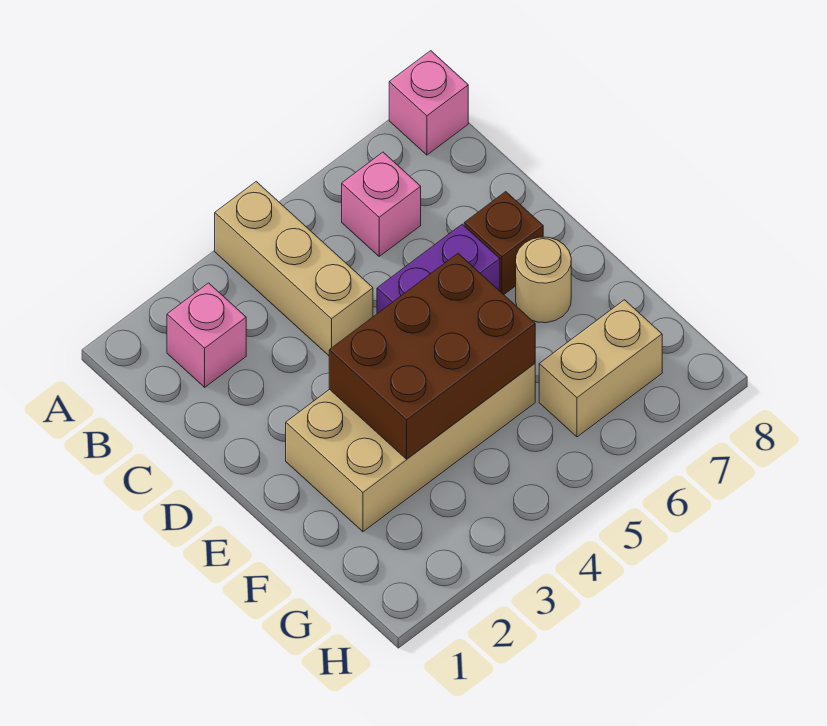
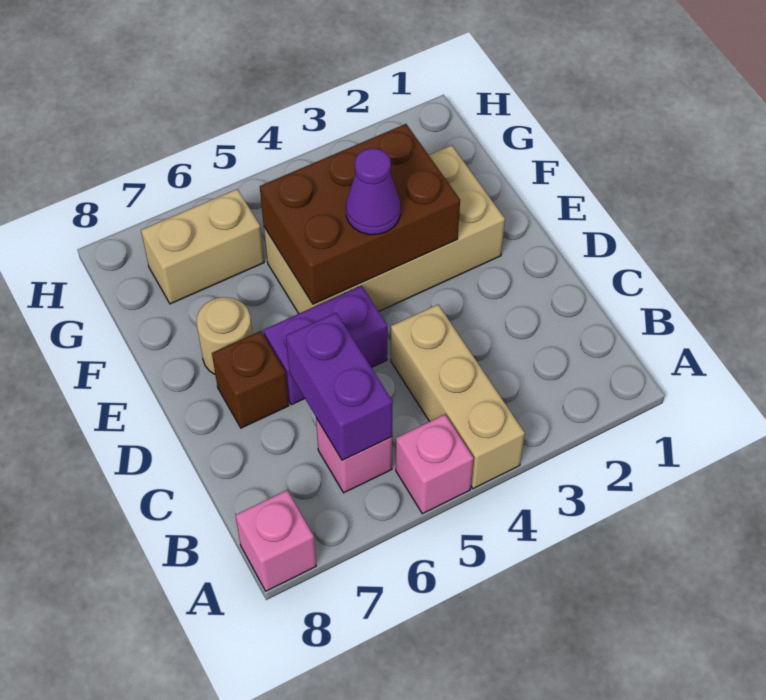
pink 1x1 brick [167,283,246,387] -> pink 1x1 brick moved to [396,415,473,514]
none -> purple 1x2 brick [286,313,393,460]
none -> purple 1x1 cone [346,148,400,235]

